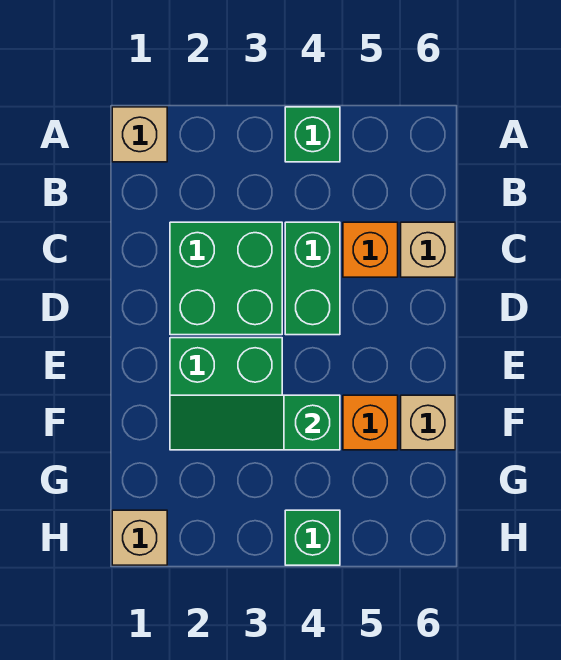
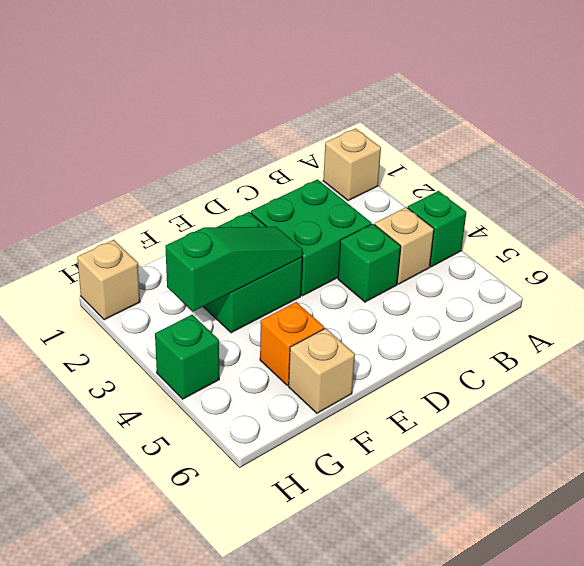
green 1x2 brick [285,222,340,335] -> green 1x1 brick [338,224,401,302]
orange 1x1 brick [343,222,398,277] -> none
tan 1x1 brick [401,222,455,277] -> tan 1x1 brick moved to [374,207,434,284]
green 1x3 slope [170,395,340,450] -> green 1x3 slope turned to [165,227,303,311]

